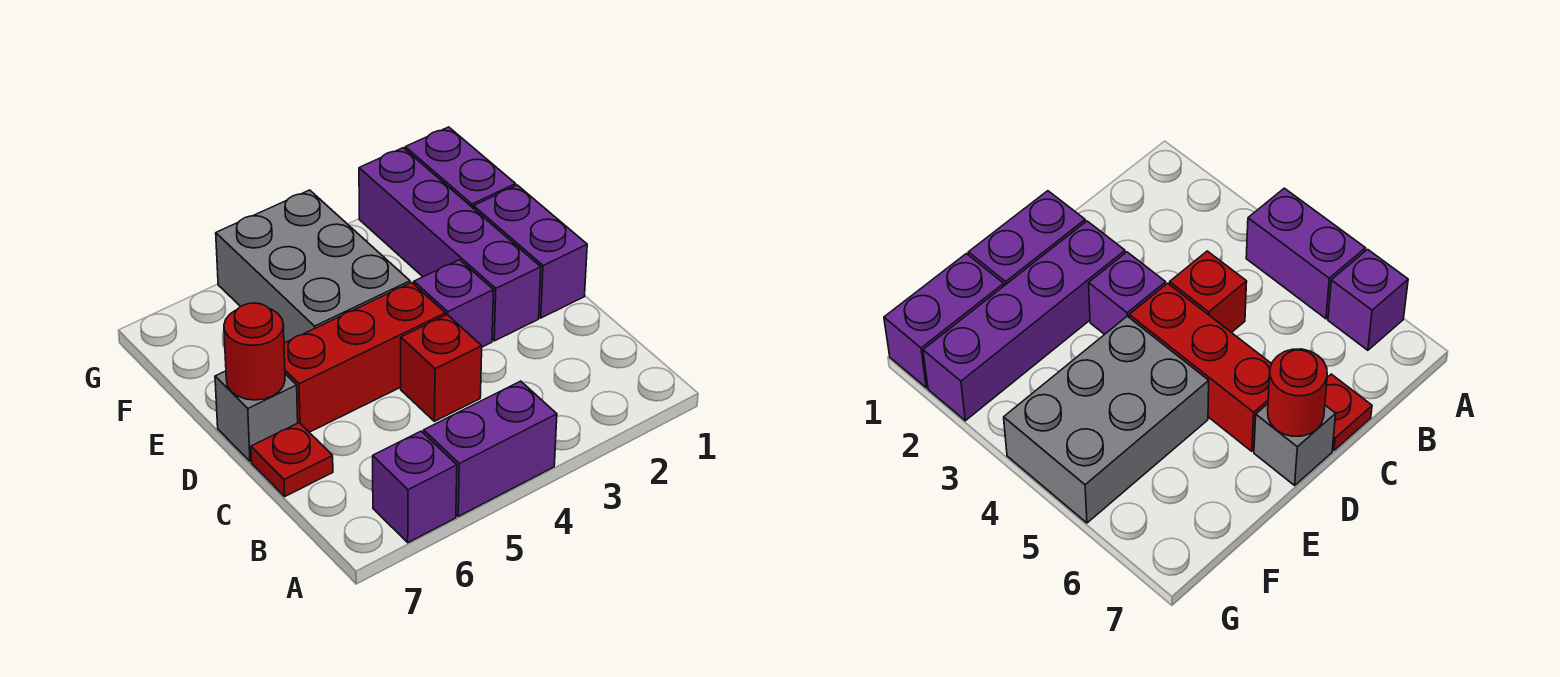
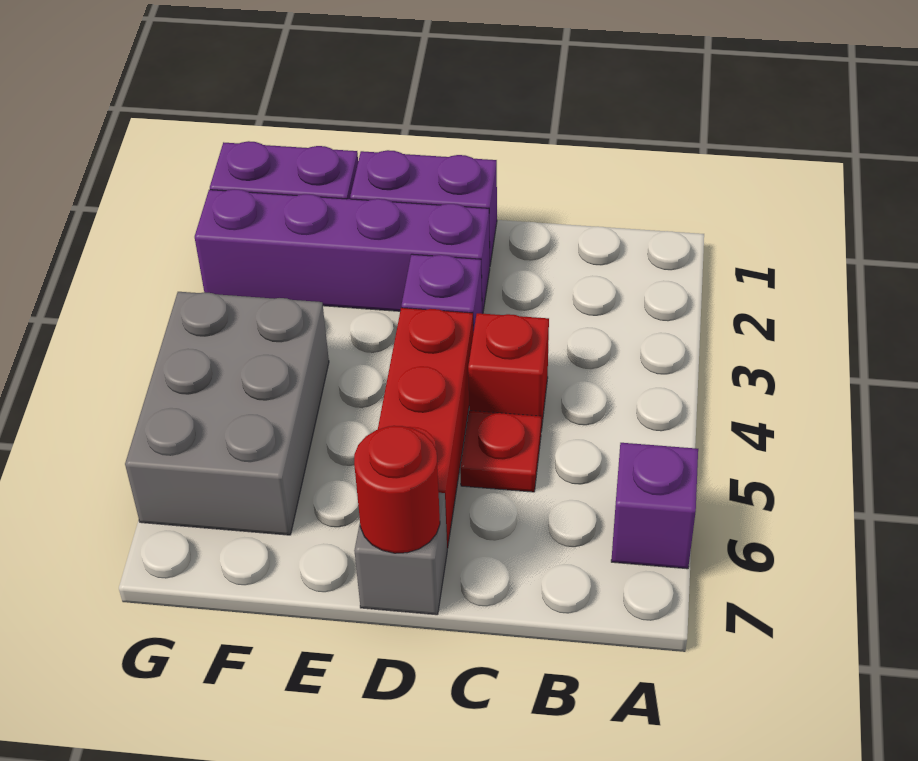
purple 1x2 brick [424,381,557,516] -> none
red 1x1 plate [251,423,333,496] -> red 1x1 plate moved to [460,411,541,492]
grey 2x3 brick [216,190,410,343] -> grey 2x3 brick turned to [125,292,329,535]

